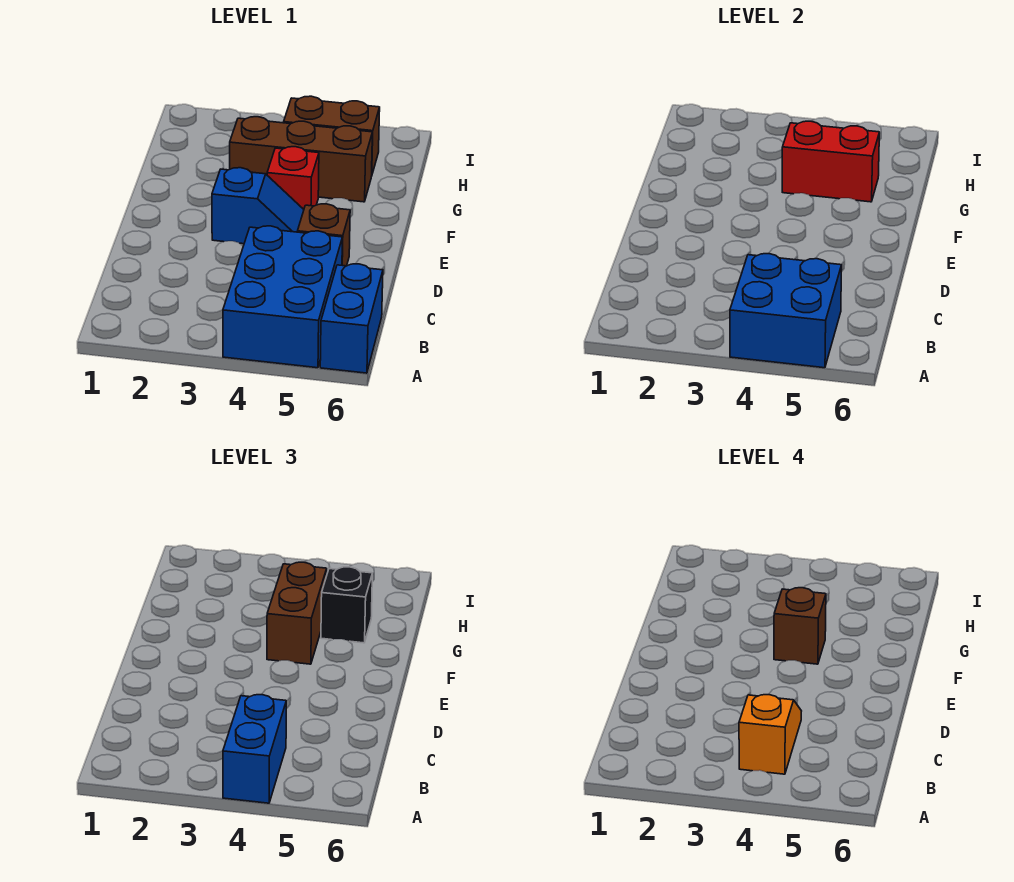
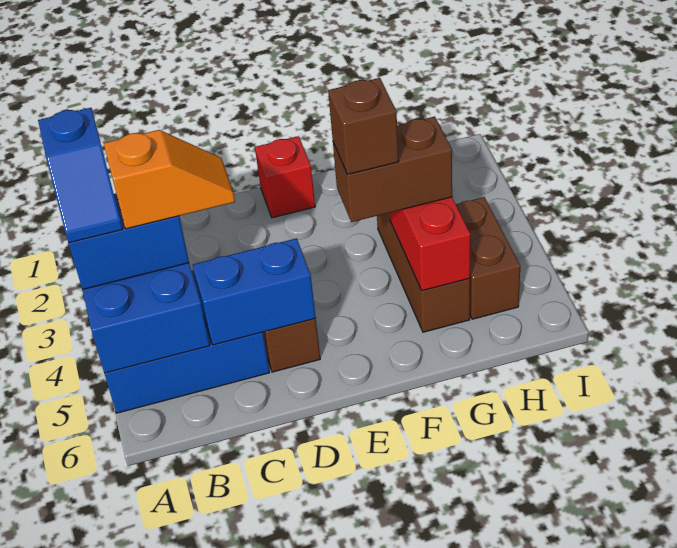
blue 1x2 brick [320,264,383,373] -> blue 1x2 brick moved to [193,238,316,345]
blue 1x2 slope [212,168,304,244] -> blue 1x2 slope moved to [38,108,123,243]
red 1x1 brick [267,147,319,209] -> red 1x1 brick moved to [255,136,315,218]
black 1x1 brick [321,567,372,643] -> none

